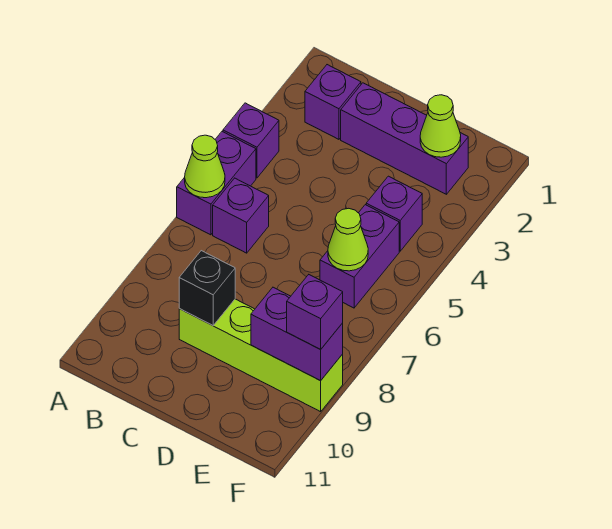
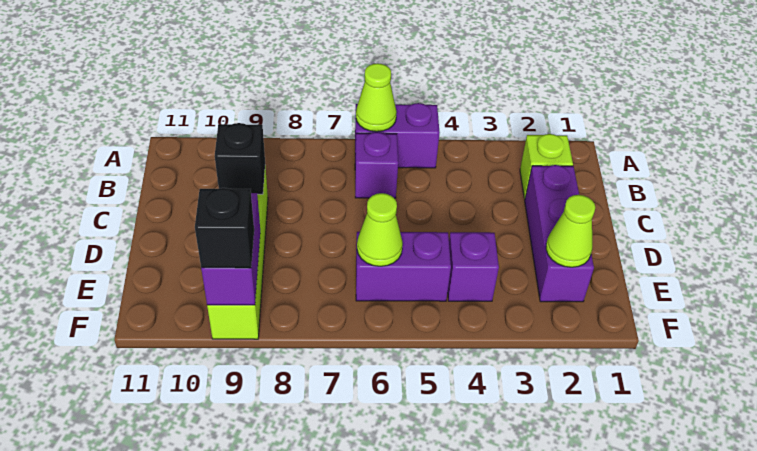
purple 1x1 brick [223,103,279,178] -> none
purple 1x1 brick [305,65,361,139] -> lime 1x1 brick [520,134,573,199]
purple 1x1 brick [287,275,343,349] -> black 1x1 brick [195,188,254,268]

